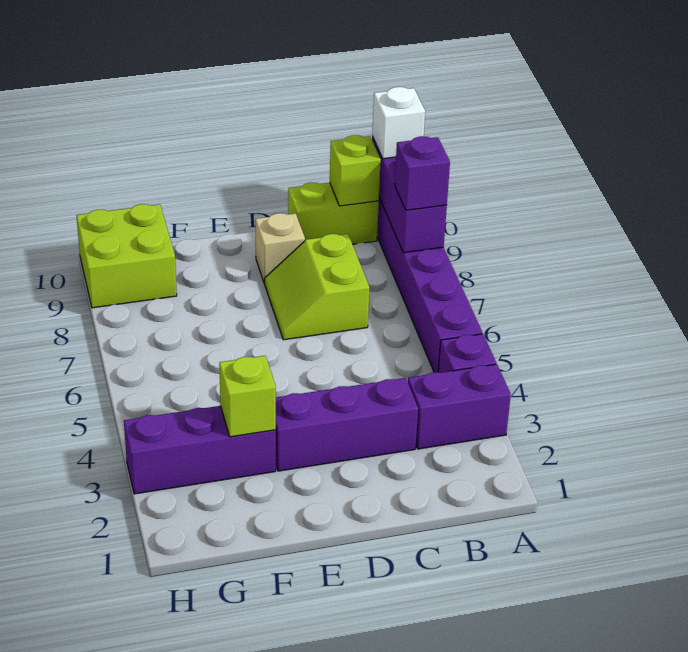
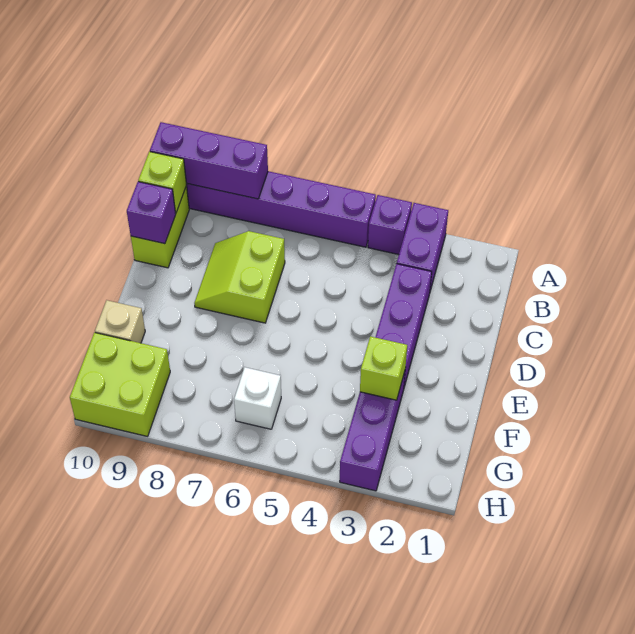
purple 1x1 brick [395,136,450,210] -> purple 1x1 brick moved to [127,182,176,244]
white 1x1 brick [372,87,425,159] -> white 1x1 brick moved to [234,367,281,429]
lime 2x2 slope [265,234,370,340] -> lime 2x2 slope turned to [194,231,285,323]
tan 1x1 brick [256,213,305,284] -> tan 1x1 brick moved to [95,300,145,343]

